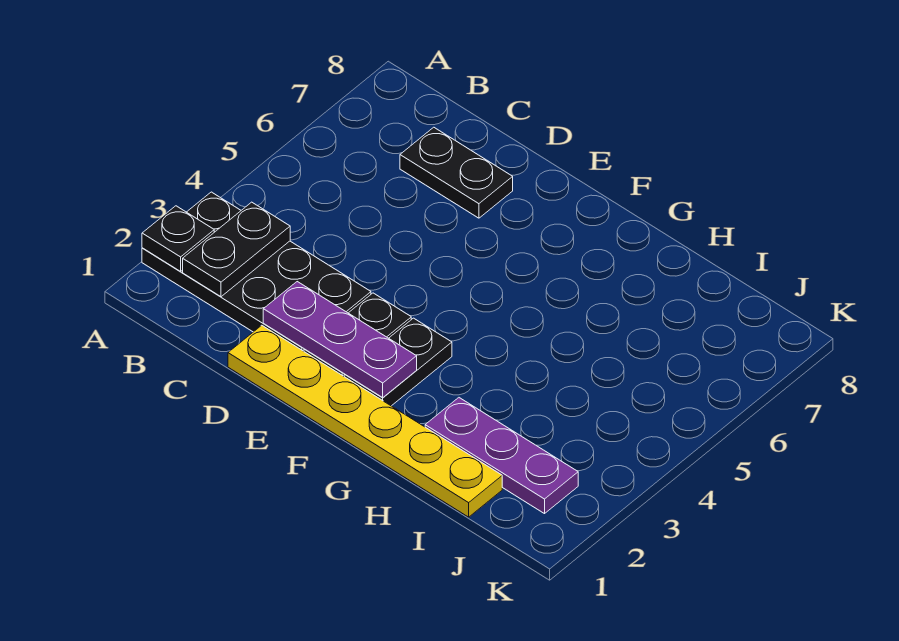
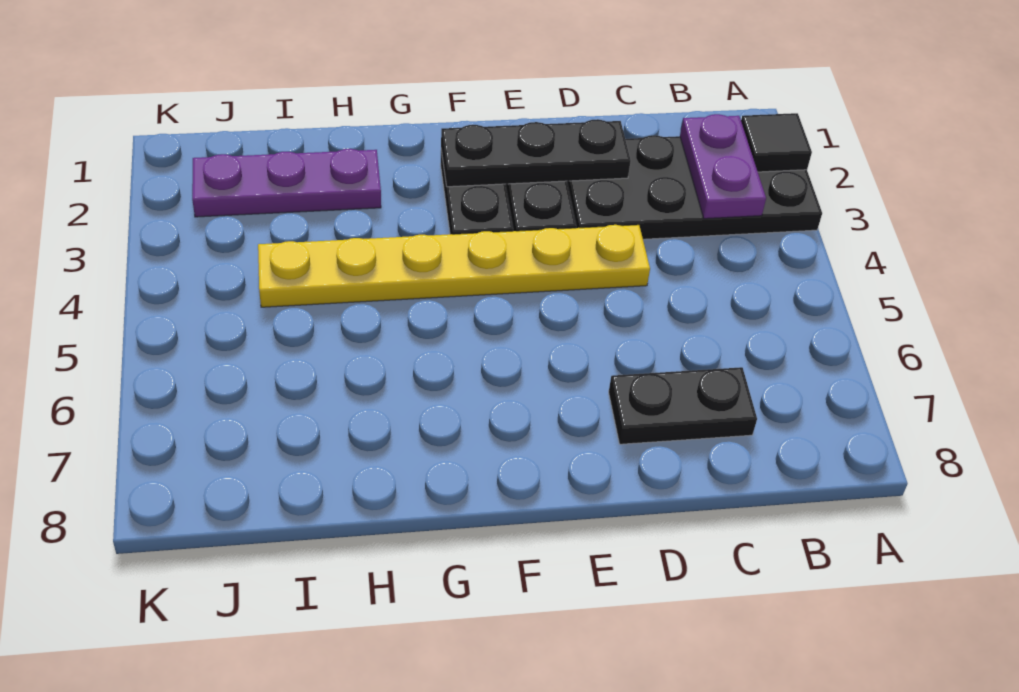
black 1x1 plate [142,206,214,271] -> black 1x1 tile [741,113,812,172]
black 1x2 plate [183,202,290,297] -> purple 1x2 plate [680,114,766,219]
yellow 1x6 plate [228,325,502,517] -> yellow 1x6 plate moved to [258,225,650,307]
purple 1x3 plate [263,282,417,397] -> black 1x3 plate [441,119,631,187]

